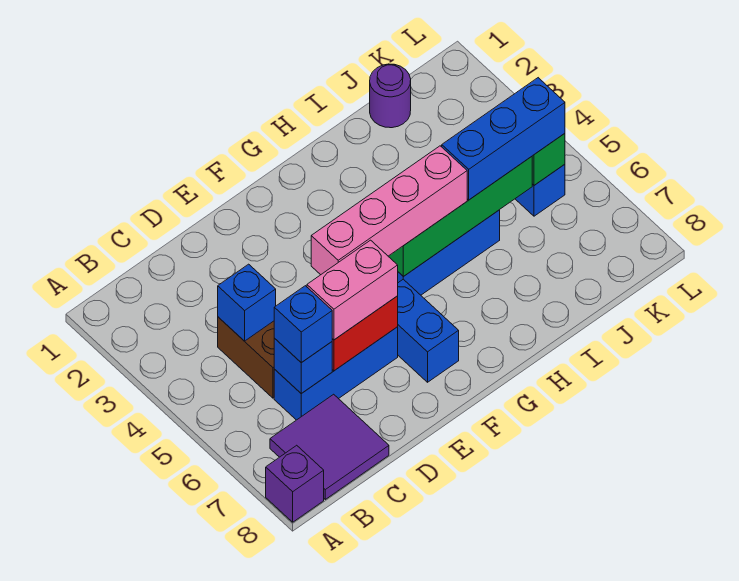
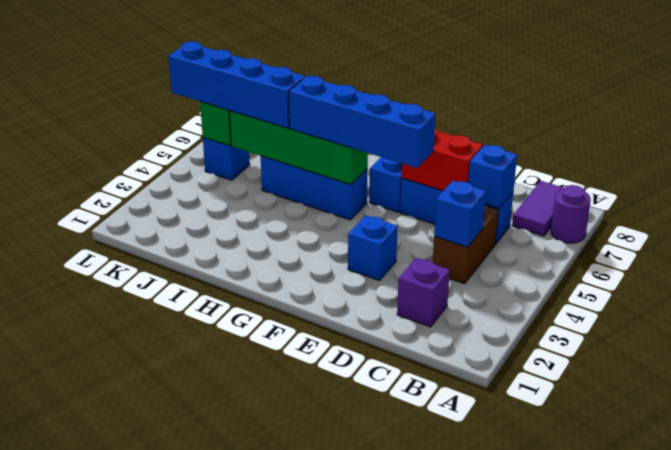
purple 1x1 brick [266,445,324,522] -> purple 1x1 brick moved to [397,258,450,327]
purple 2x2 tile [270,394,389,499] -> purple 1x2 tile [512,181,563,236]
blue 1x1 brick [274,286,332,363] -> blue 1x1 brick moved to [348,215,398,280]
pink 1x2 brick [307,240,398,340] -> none
pink 1x4 brick [311,146,467,275] -> blue 1x4 brick [289,76,436,168]
blue 1x3 brick [442,78,565,200] -> blue 1x4 brick [168,41,305,128]
purple 1x1 round brick [370,64,411,128] -> purple 1x1 round brick moved to [551,185,591,243]

